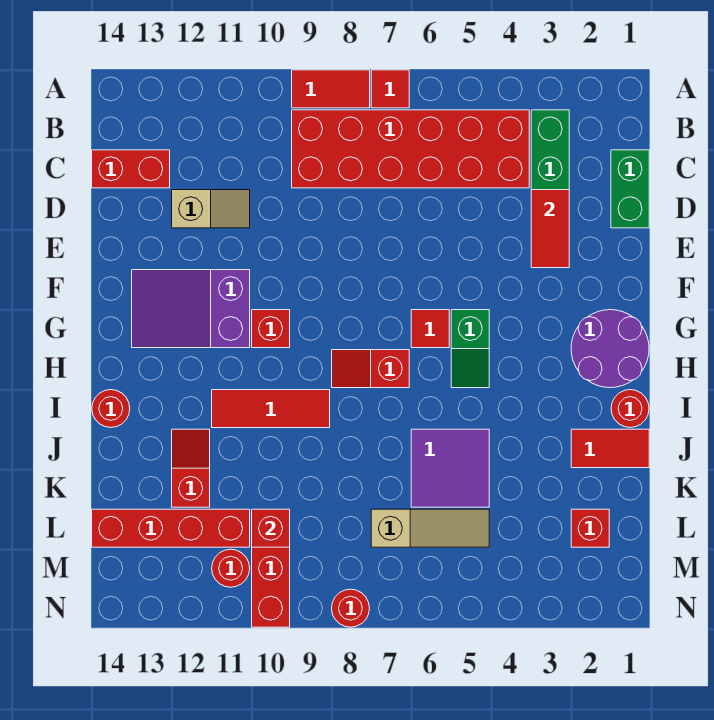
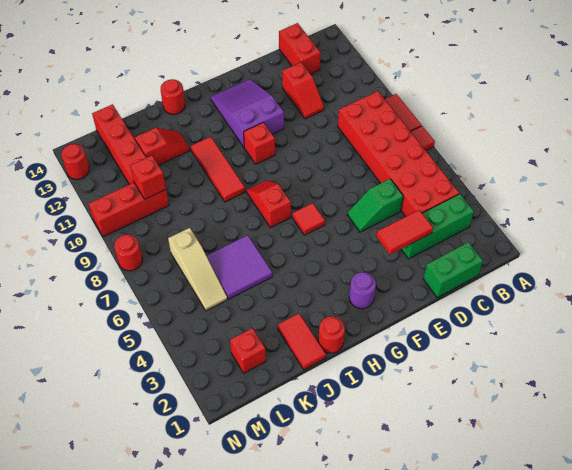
tan 1x2 slope [172,190,250,228] -> red 1x2 slope [282,62,324,119]
purple 2x2 round brick [571,310,649,388] -> purple 1x1 round brick [349,272,376,309]
green 1x2 slope [451,310,489,388] -> green 1x2 slope moved to [347,179,403,232]
red 1x1 round brick [212,549,250,587] -> red 1x1 round brick moved to [61,144,89,179]

